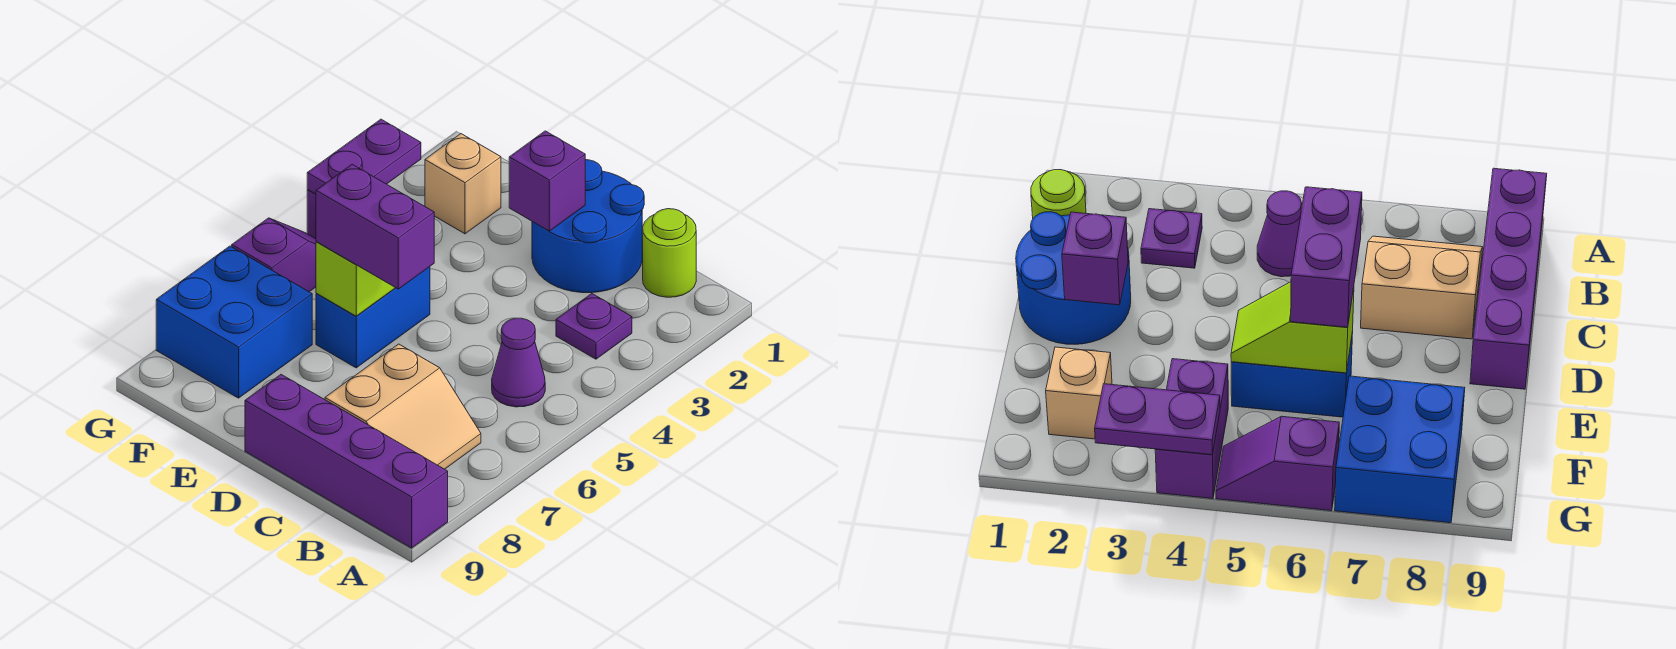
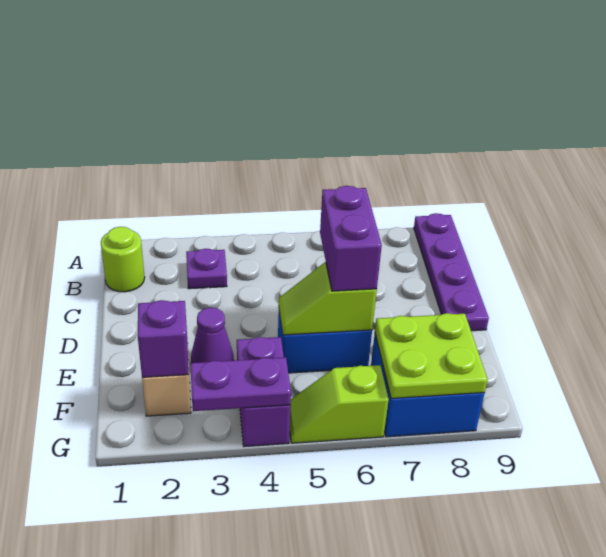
purple 1x4 brick [245,375,448,548] -> purple 1x4 plate [414,213,489,331]
purple 1x1 cone [492,318,545,407] -> purple 1x1 cone moved to [191,308,234,363]
tan 2x2 slope [325,344,481,469] -> none
blue 2x2 round brick [532,160,644,293] -> none
purple 1x1 brick [509,131,585,231] -> purple 1x1 brick moved to [138,300,189,377]
none -> lime 2x2 plate [375,313,488,399]
purple 1x2 slope [232,218,316,292] -> lime 1x2 slope [290,365,389,443]

